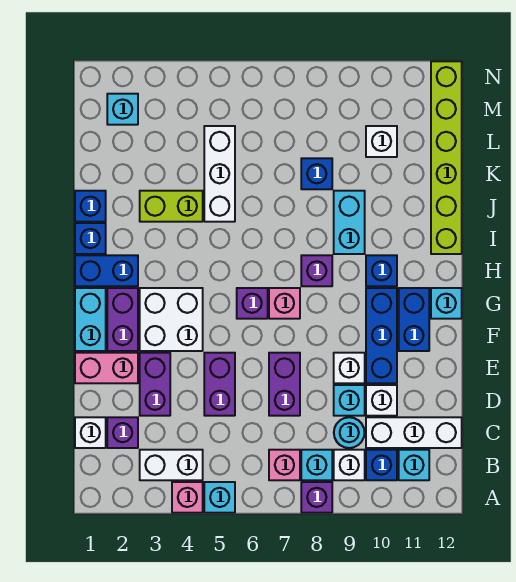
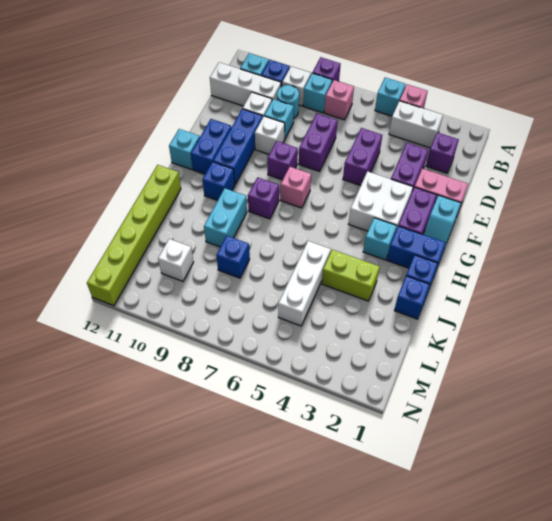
white 1x1 brick [75,417,106,448] -> none
cyan 1x2 brick [75,288,106,351] -> cyan 1x2 slope [423,195,461,248]
purple 1x1 brick [237,288,268,319] -> purple 1x1 brick moved to [267,141,298,180]
cyan 1x1 brick [107,94,138,125] -> cyan 1x1 brick moved to [363,218,397,260]

